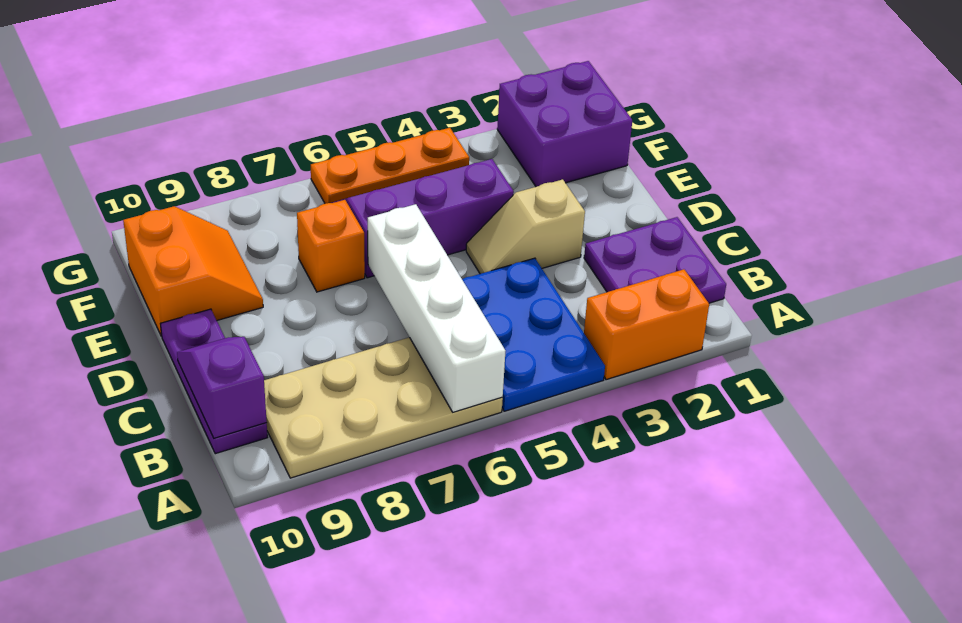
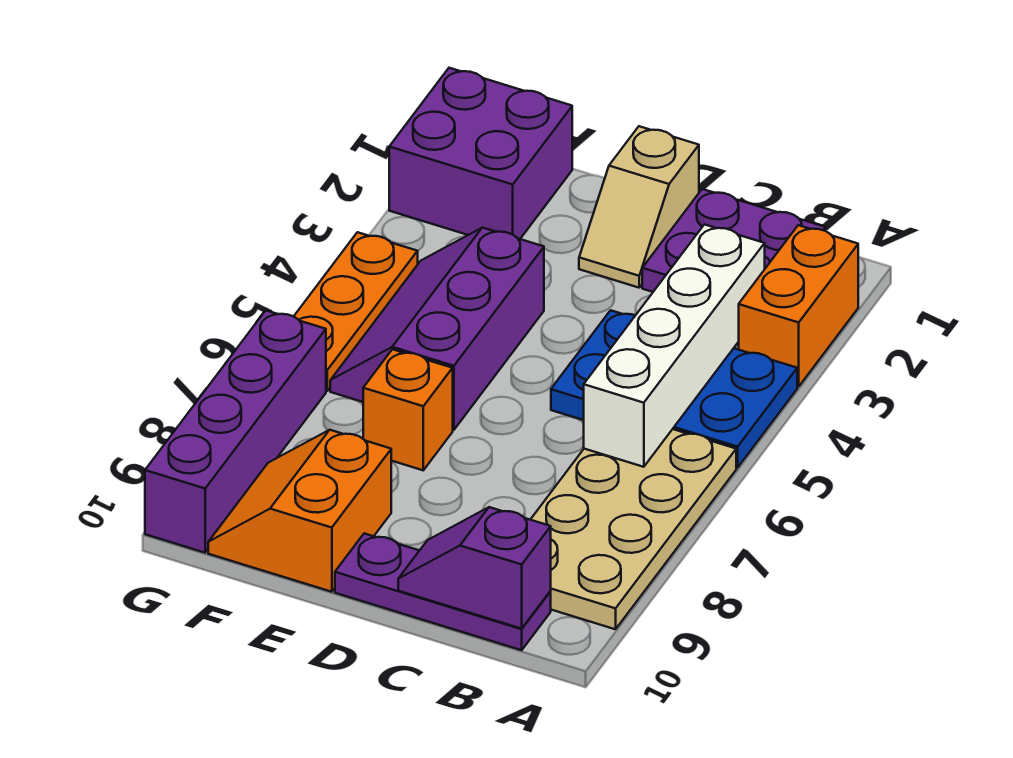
white 1x4 brick [368,204,505,412] -> white 1x4 brick turned to [584,225,765,467]
tan 1x2 slope [466,179,585,274] -> tan 1x2 slope moved to [579,126,699,288]
orange 2x2 slope [123,206,263,336] -> orange 2x2 slope turned to [208,430,391,592]
none -> purple 1x4 brick [145,311,326,553]

